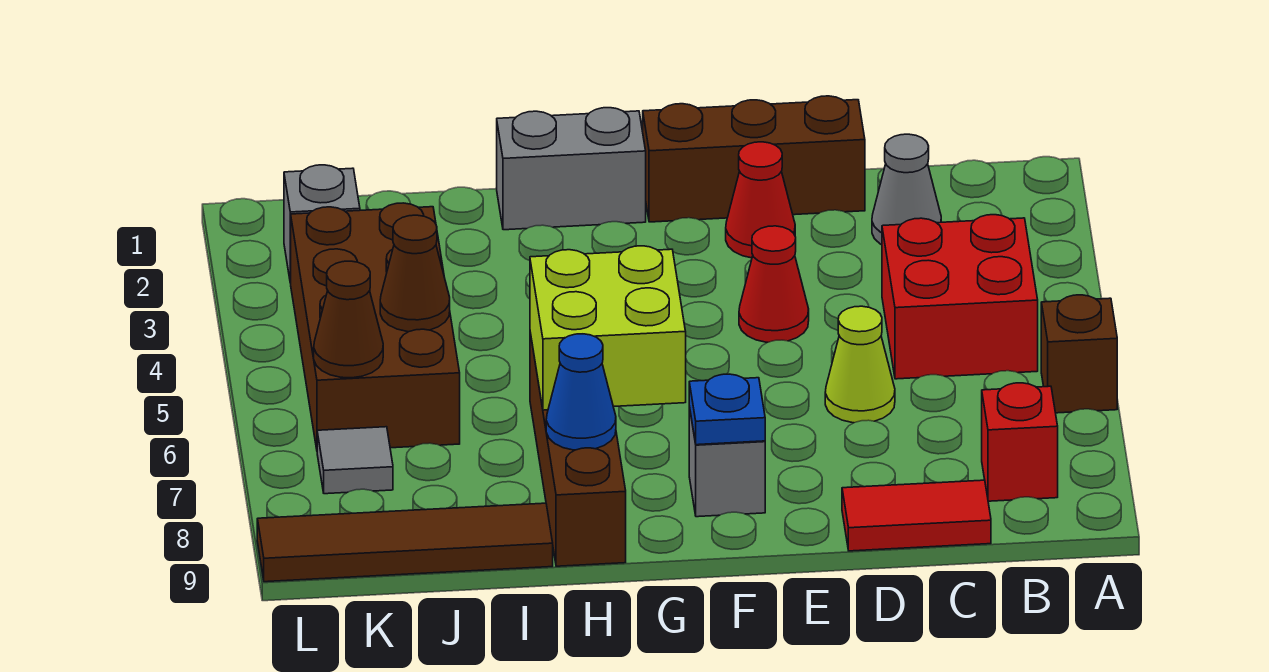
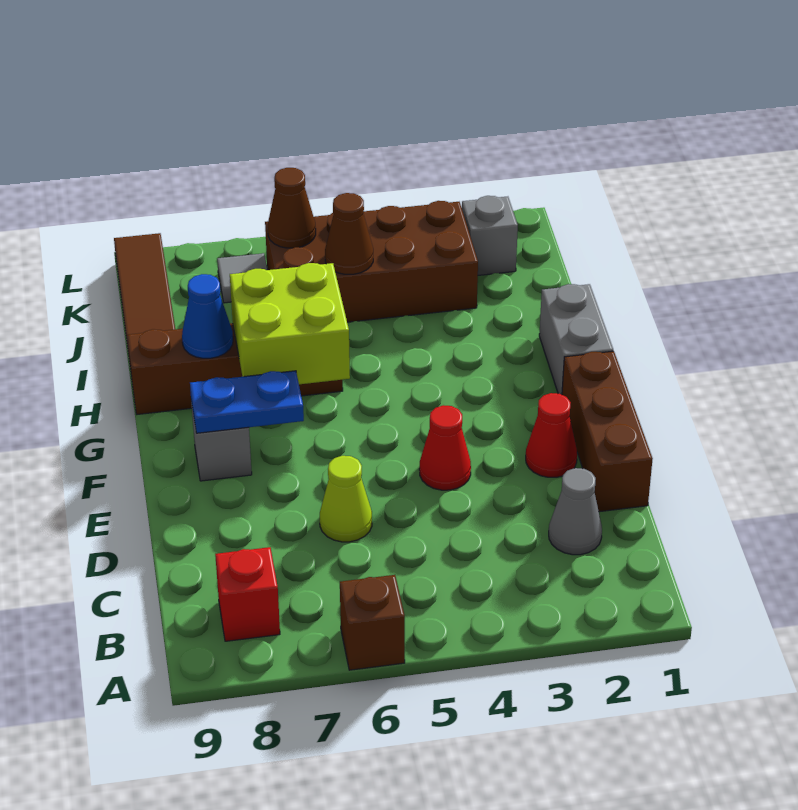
red 2x2 brick [882,215,1038,379] -> none
red 1x2 tile [842,480,991,551] -> none
blue 1x1 plate [689,374,765,445] -> blue 1x2 plate [190,371,304,433]

